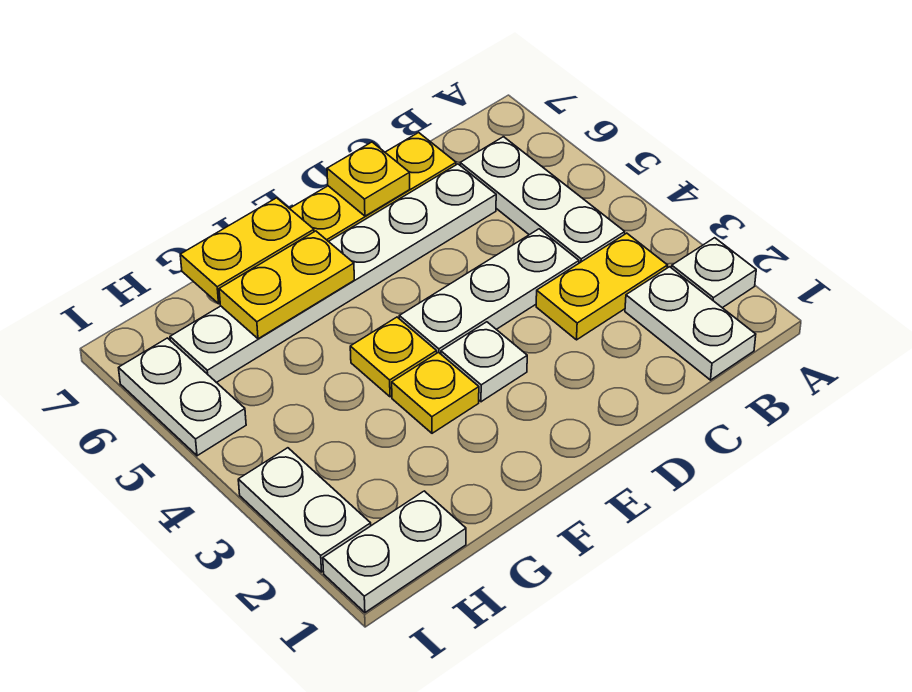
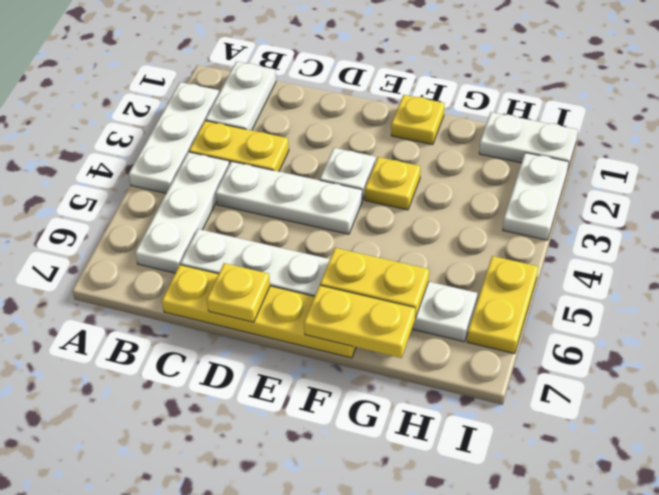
white 1x1 plate [672,238,756,308] -> white 1x3 plate [129,82,219,193]
yellow 1x1 plate [350,317,437,397] -> yellow 1x1 plate moved to [391,95,445,145]
white 1x2 plate [119,338,246,456] -> yellow 1x2 plate [467,256,538,354]

